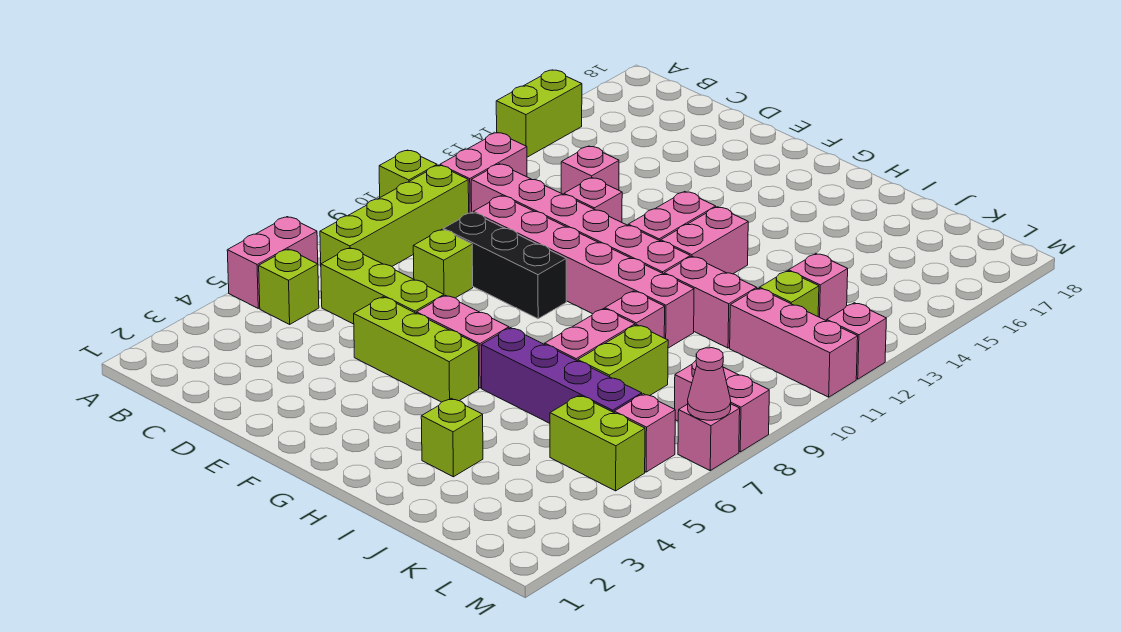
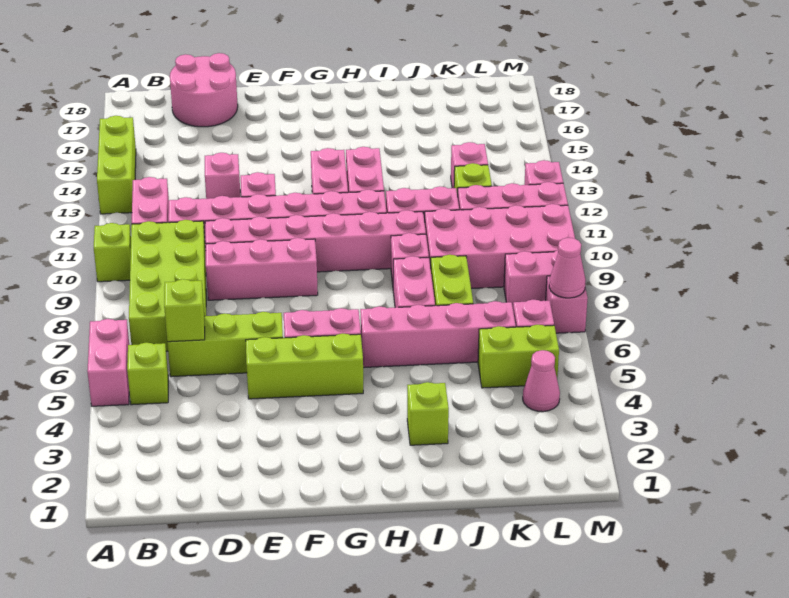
lime 1x2 brick [496,70,582,157] -> lime 1x3 brick [97,116,136,214]
lime 1x4 brick [320,165,469,266] -> lime 2x4 brick [129,220,206,351]
none -> pink 2x2 round brick [170,53,238,127]
lime 1x1 brick [413,229,473,298] -> lime 1x1 brick moved to [164,279,205,342]
black 1x3 brick [443,212,566,319] -> pink 1x3 brick [205,238,318,300]
purple 1x4 brick [481,328,642,423] -> pink 1x4 brick [360,301,516,368]
none -> pink 2x4 brick [425,204,575,289]
none -> pink 1x1 cone [523,350,560,412]

